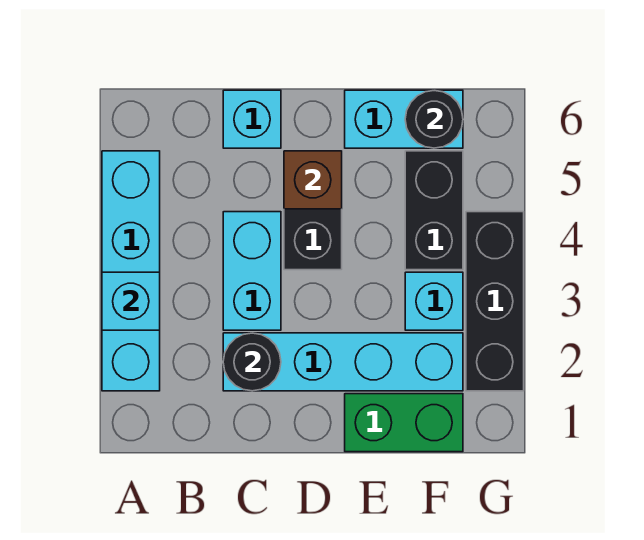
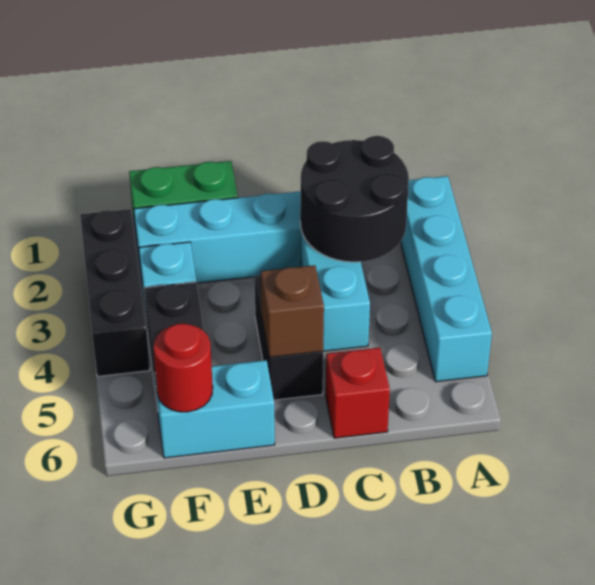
cyan 1x1 brick [102,272,160,330] -> none
black 1x1 round brick [223,333,281,391] -> black 2x2 round brick [300,136,409,262]
cyan 1x1 brick [223,90,281,148] -> red 1x1 brick [326,348,390,438]
black 1x1 round brick [405,90,463,148] -> red 1x1 round brick [154,324,213,412]

